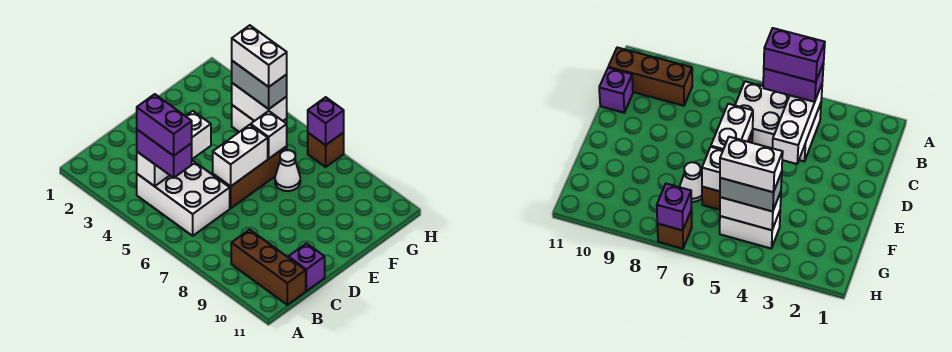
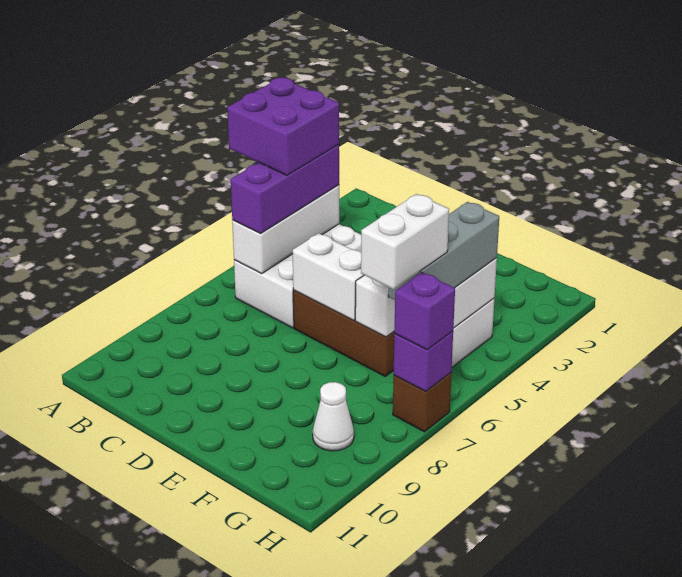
white 1x3 brick [137,111,211,186] -> white 1x3 brick turned to [232,185,339,274]
purple 1x2 brick [137,130,192,178] -> purple 1x3 brick [231,144,339,233]
purple 1x2 brick [137,94,192,156] -> purple 2x2 brick [227,78,339,175]
brown 1x3 brick [231,230,306,305] -> none
purple 1x1 brick [288,243,325,291] -> purple 1x1 brick moved to [394,272,455,350]
white 1x1 cone [275,150,300,191] -> white 1x1 cone moved to [313,382,354,451]
grey 1x2 brick [232,61,287,109] -> grey 1x3 brick [388,202,499,300]
white 1x2 brick [232,25,287,87] -> white 1x2 brick moved to [361,194,449,289]

